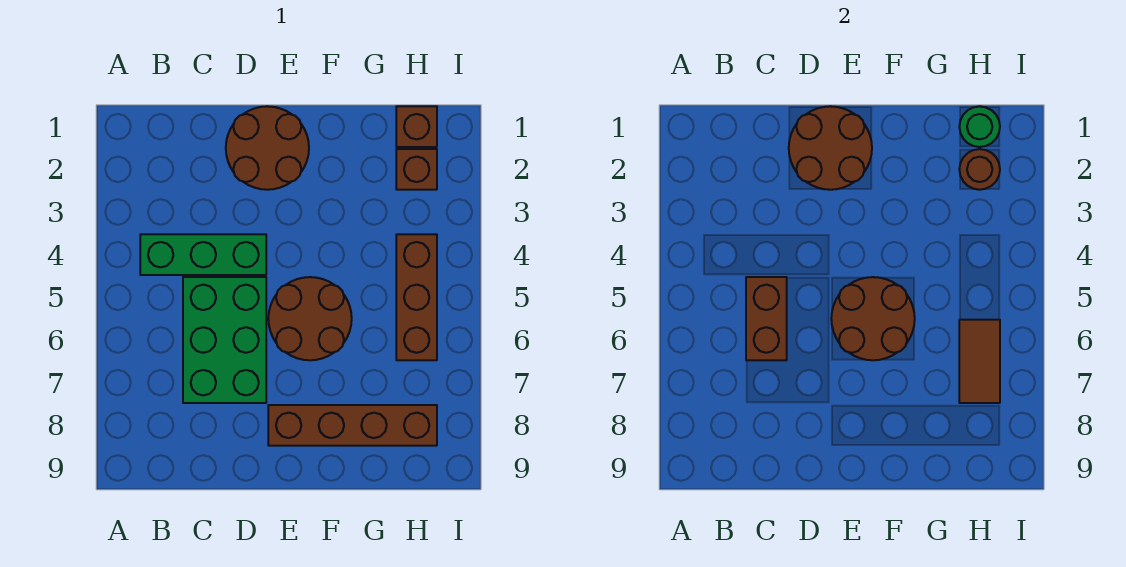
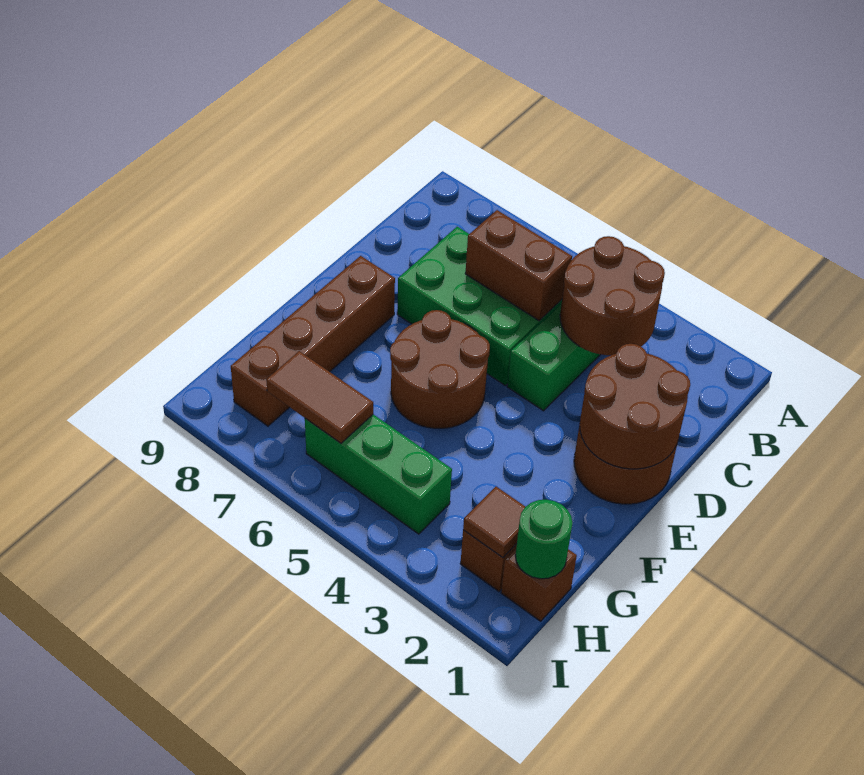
brown 2x2 round brick [831,277,915,360] -> brown 2x2 round brick moved to [560,236,665,355]
brown 1x1 round brick [959,149,1000,190] -> brown 1x1 tile [463,487,525,558]
brown 1x3 brick [396,234,437,360] -> green 1x3 brick [305,415,452,534]

